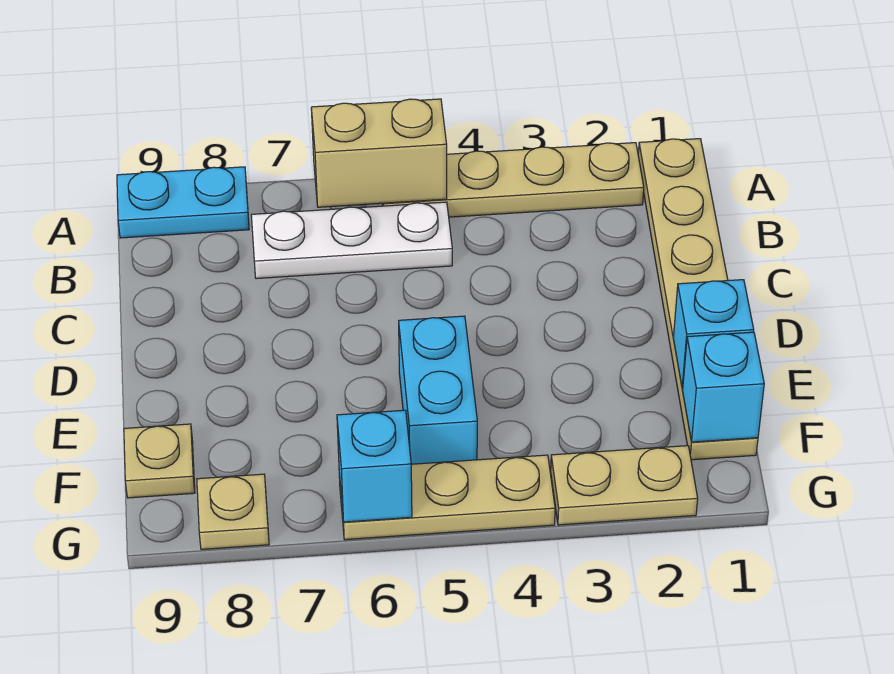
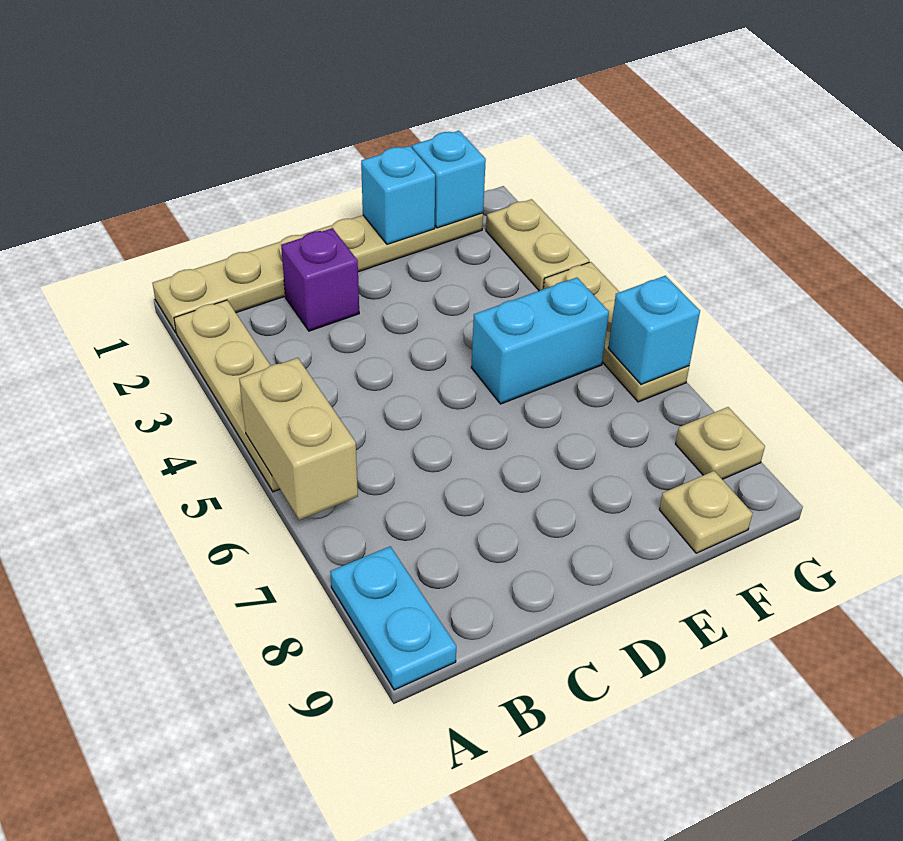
white 1x3 plate [251,202,452,279] -> none
none -> purple 1x1 brick [281,228,359,331]

